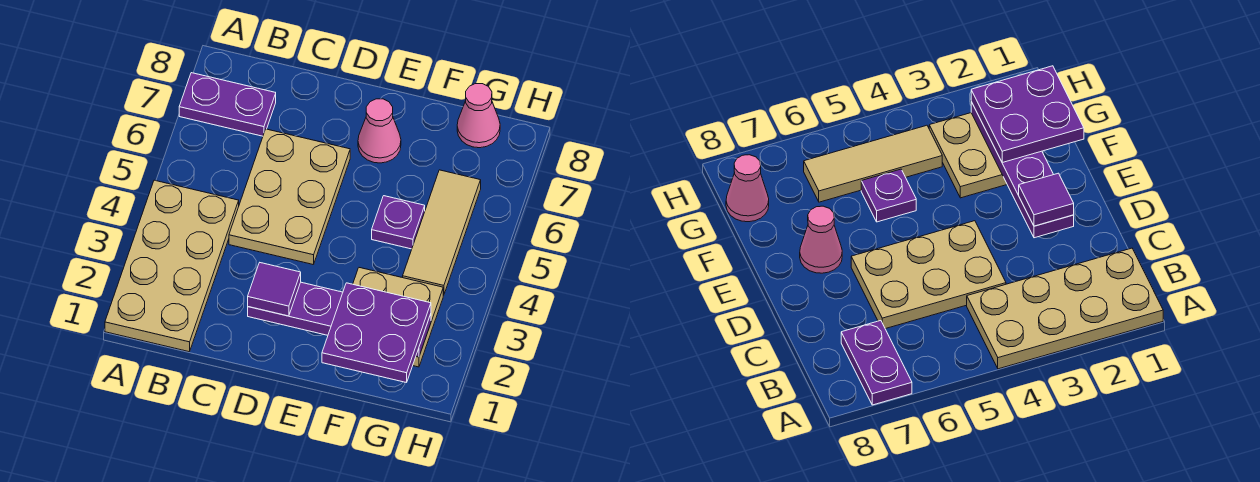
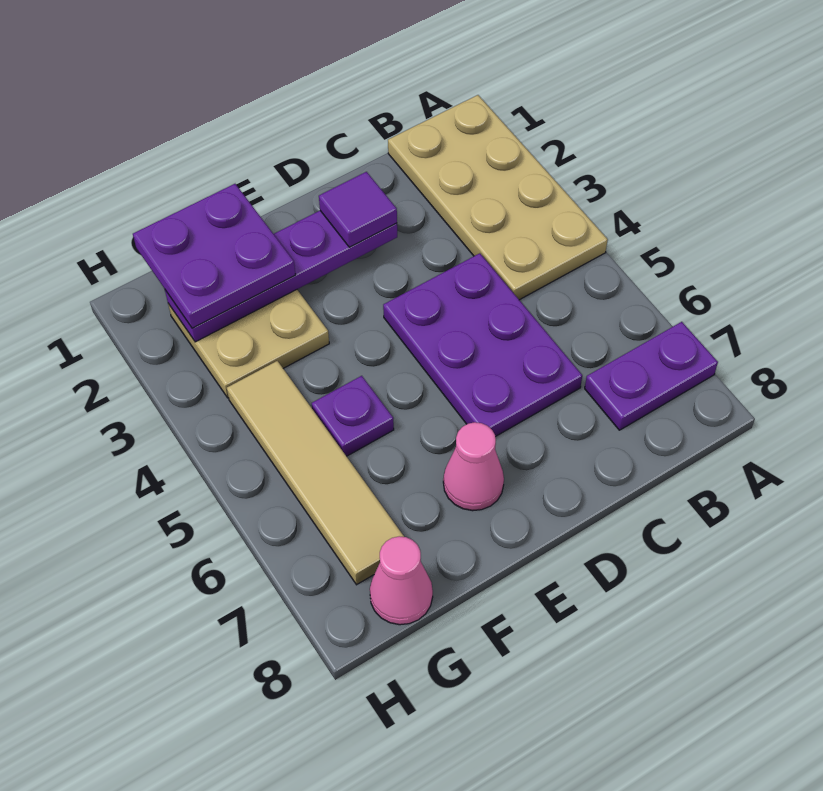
tan 2x3 plate [229,129,350,265] -> purple 2x3 plate [383,253,582,437]
tan 1x3 tile [403,170,481,295] -> tan 1x4 tile [227,361,404,585]

